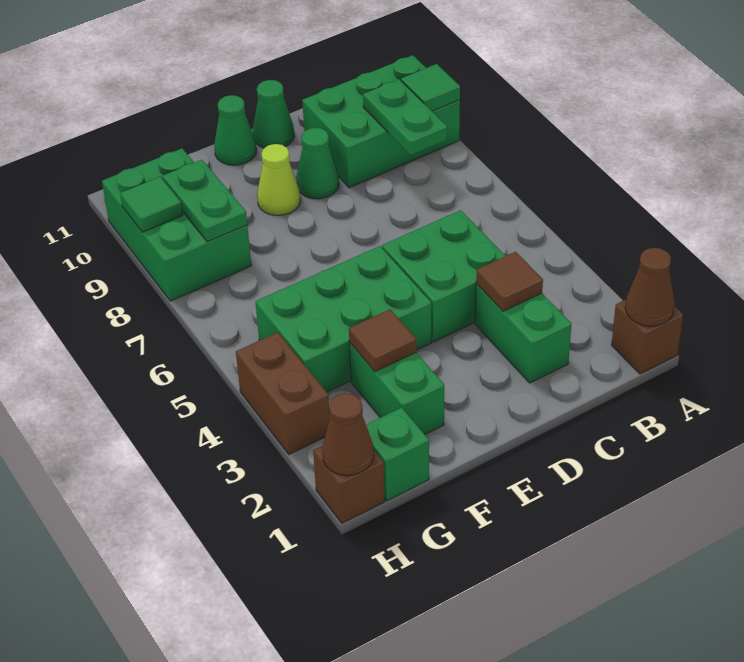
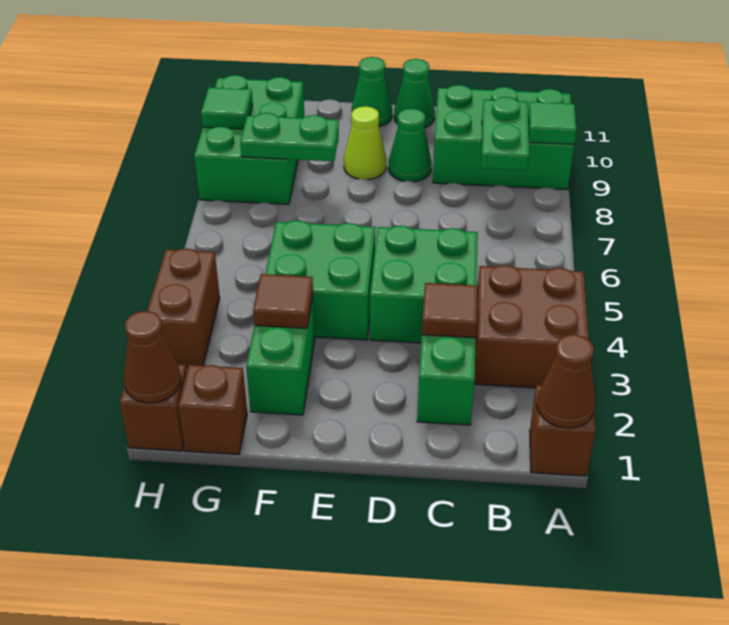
none -> brown 2x2 brick [474,265,589,388]
green 2x3 brick [255,246,431,392] -> green 2x2 brick [265,220,375,340]
green 1x1 brick [366,408,429,501] -> brown 1x1 brick [178,365,247,455]
green 1x2 plate [162,160,247,242] -> green 1x2 plate turned to [240,113,339,161]

